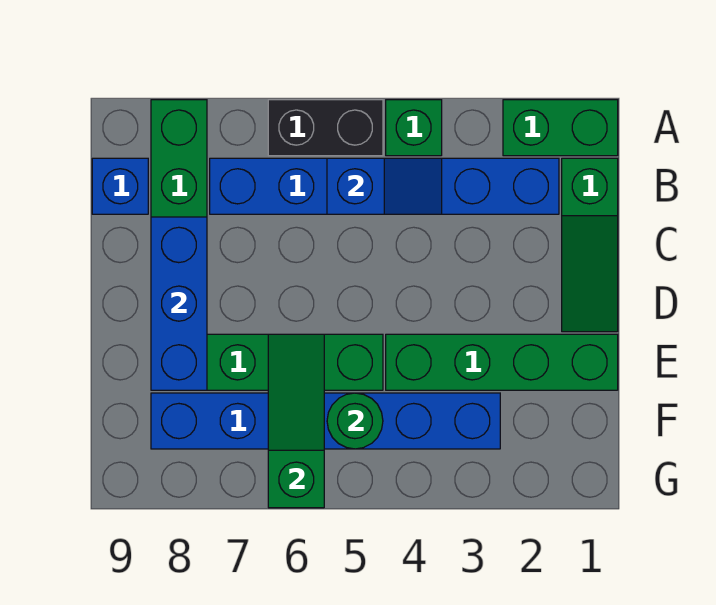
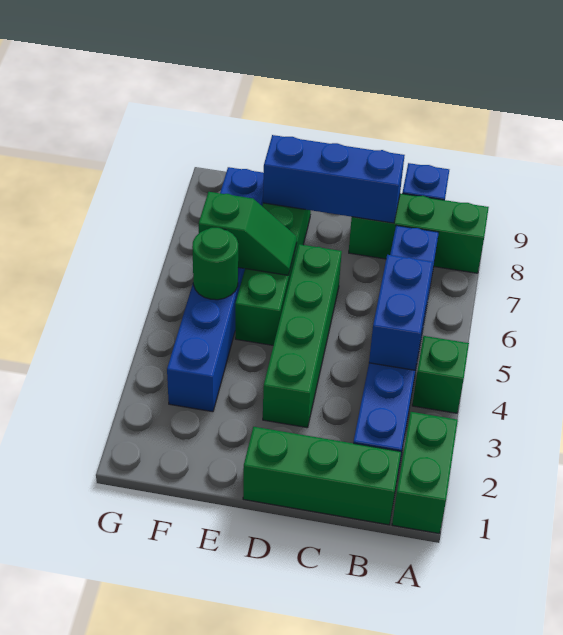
black 1x2 brick [268,100,383,156] -> none
green 1x3 slope [562,158,618,332] -> green 1x3 brick [243,427,401,525]
blue 1x2 slope [327,158,442,214] -> blue 1x2 brick [369,255,433,370]
green 1x4 brick [386,334,618,390] -> green 1x4 brick moved to [263,244,342,428]
green 1x3 slope [268,334,324,508] -> green 1x2 slope [199,192,297,275]

